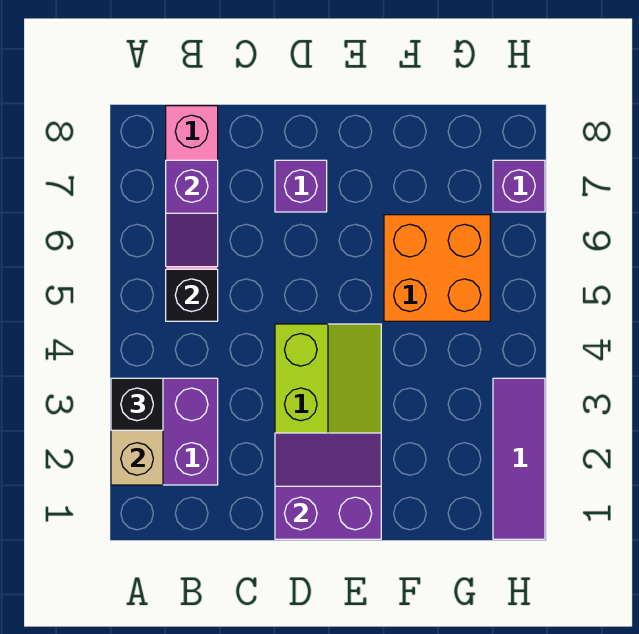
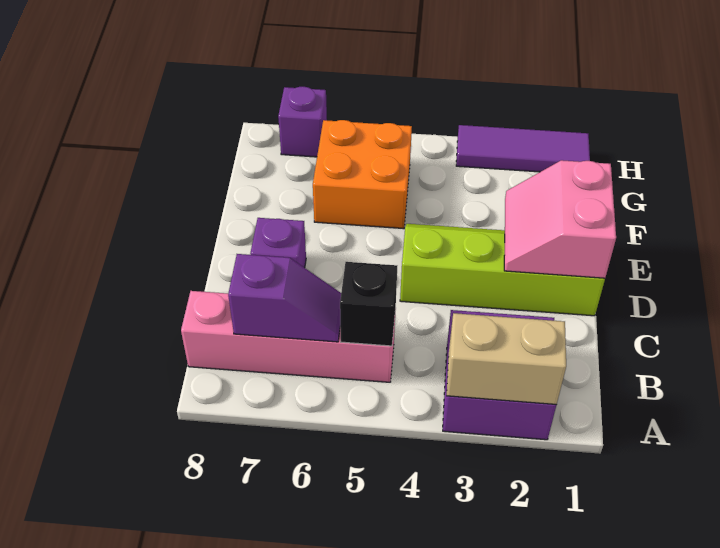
black 1x1 brick [111,378,163,430] -> none
purple 2x2 slope [275,433,381,539] -> pink 2x2 slope [504,160,616,278]

